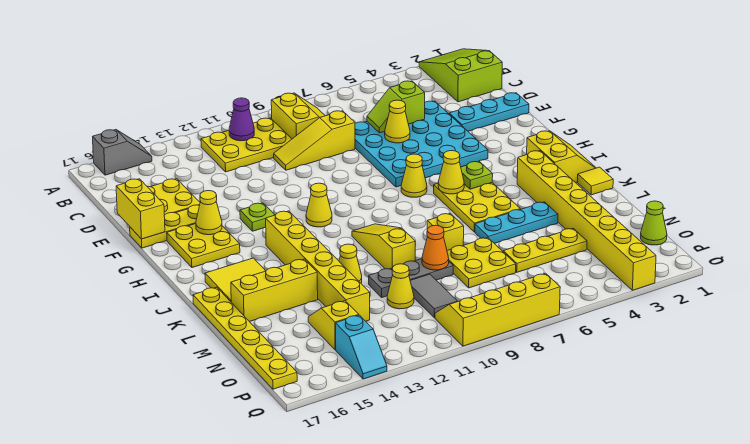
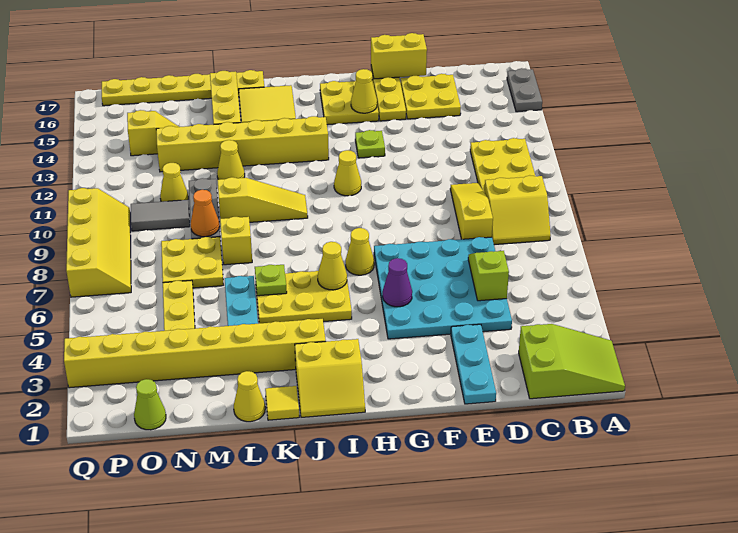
grey 1x2 slope [93,130,152,175] -> grey 1x2 plate [507,68,542,112]
purple 1x1 cone [229,98,254,141] -> purple 1x1 cone moved to [383,258,412,307]
yellow 1x1 cone [385,100,410,143] -> yellow 1x1 cone moved to [234,371,265,422]
lime 1x1 plate [461,161,493,189] -> lime 1x1 plate moved to [255,265,287,296]
cyan 1x2 slope [336,315,387,379] -> none

